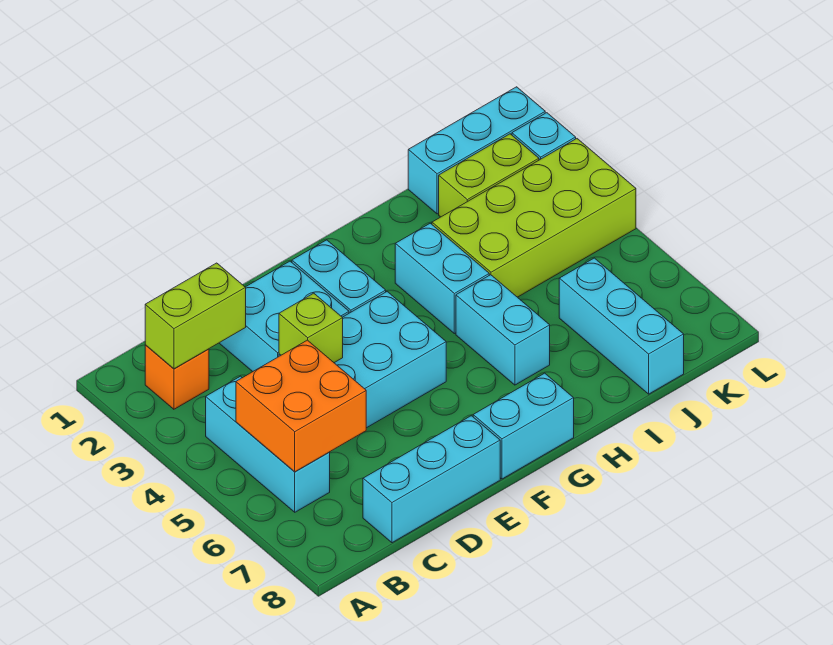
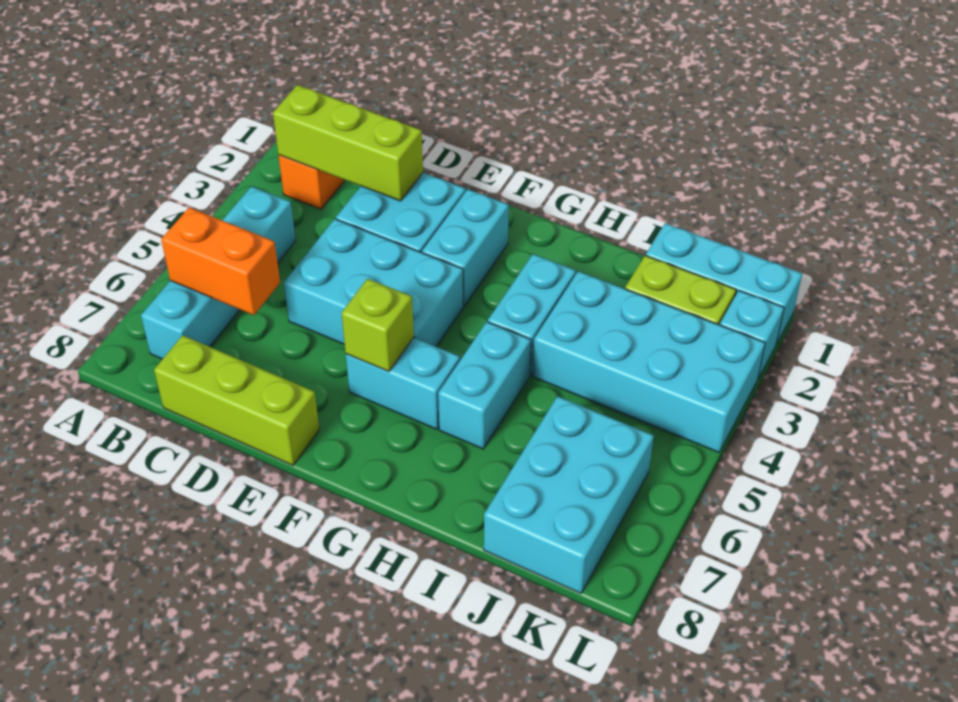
lime 1x2 brick [145,263,246,369] -> lime 1x3 brick [273,85,423,201]
cyan 1x3 brick [206,376,330,512] -> cyan 1x4 brick [141,187,296,359]
orange 2x2 brick [236,340,366,472] -> orange 1x2 brick [161,207,280,315]
cyan 1x3 brick [363,416,500,543] -> lime 1x3 brick [154,335,319,465]
lime 1x1 brick [279,293,343,363] -> lime 1x1 brick moved to [342,279,414,372]
cyan 1x2 brick [473,373,574,479] -> cyan 1x2 brick moved to [346,338,460,429]
lime 2x4 brick [432,139,636,297] -> cyan 2x4 brick [533,271,765,452]
cyan 1x3 brick [559,258,684,394] -> cyan 2x3 brick [484,396,654,593]

